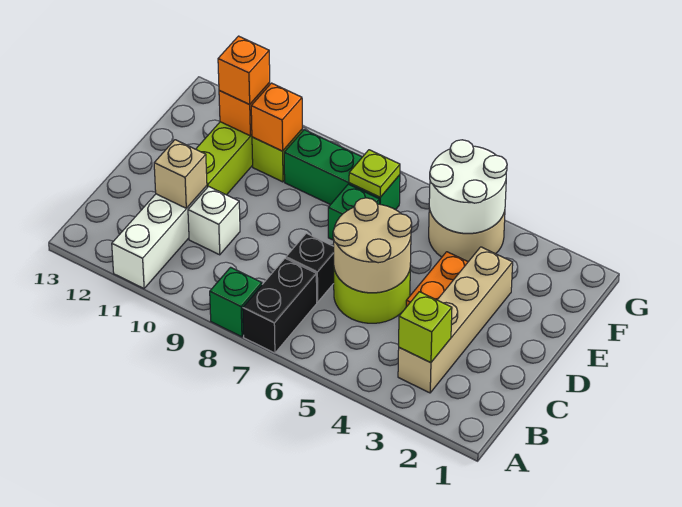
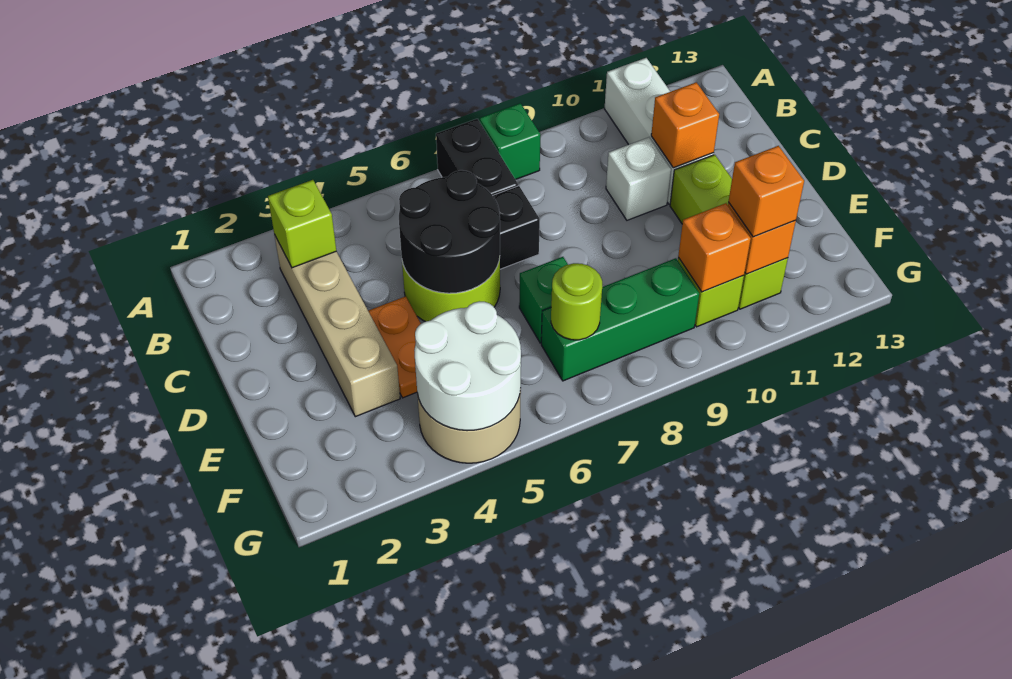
tan 2x2 round brick [333,198,412,293] -> black 2x2 round brick [399,170,500,293]
tan 1x1 brick [154,140,207,208] -> orange 1x1 brick [651,82,719,168]
lime 1x1 plate [349,150,400,197] -> lime 1x1 round brick [551,263,602,340]

